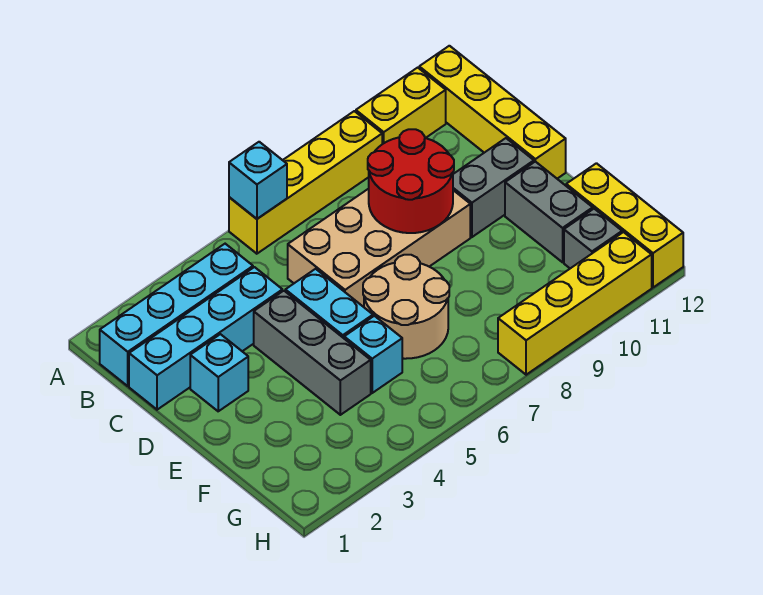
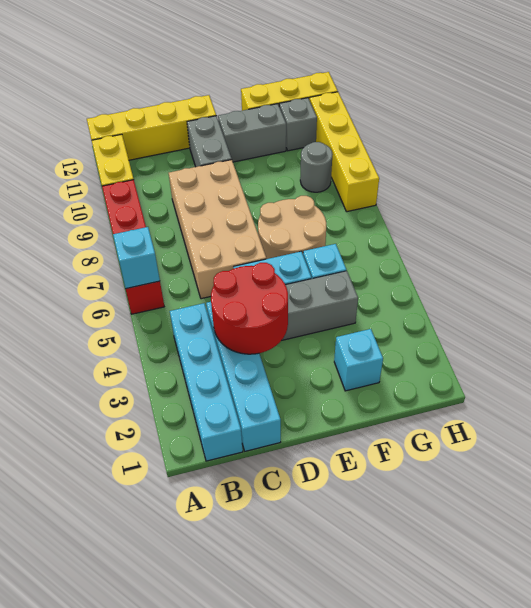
yellow 1x4 brick [229,111,382,254] -> red 1x4 brick [102,180,164,314]
red 2x2 round brick [368,129,454,233] -> red 2x2 round brick moved to [211,263,288,354]
cyan 1x1 brick [190,334,248,411] -> cyan 1x1 brick moved to [334,329,383,391]
none -> grey 1x1 round brick [300,142,333,192]

